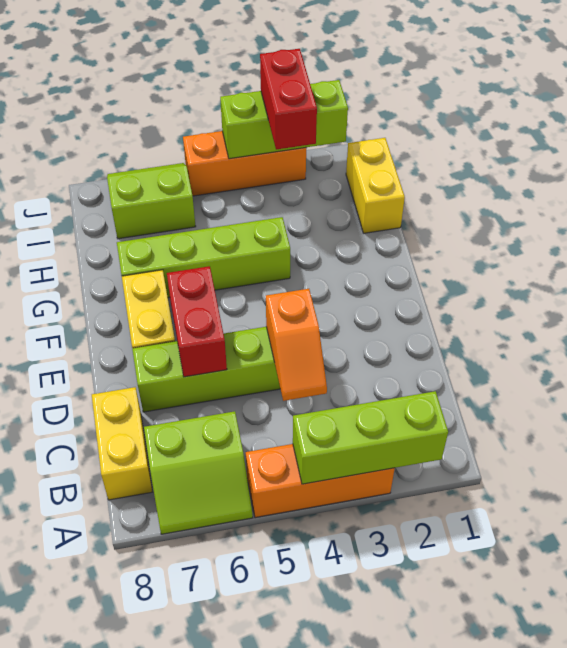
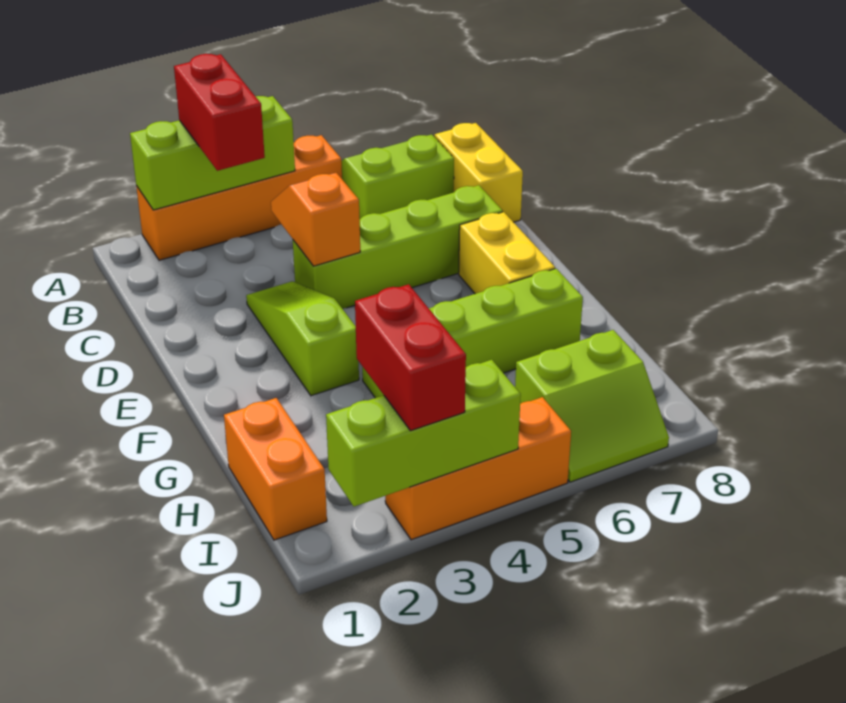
orange 1x3 brick [246,444,395,518] -> orange 1x4 brick [136,135,342,260]
none -> lime 1x3 slope [246,281,359,396]
red 1x2 brick [167,266,227,377] -> red 1x2 brick moved to [174,54,265,171]
yellow 1x2 brick [346,138,405,233] -> orange 1x2 brick [224,398,327,540]

